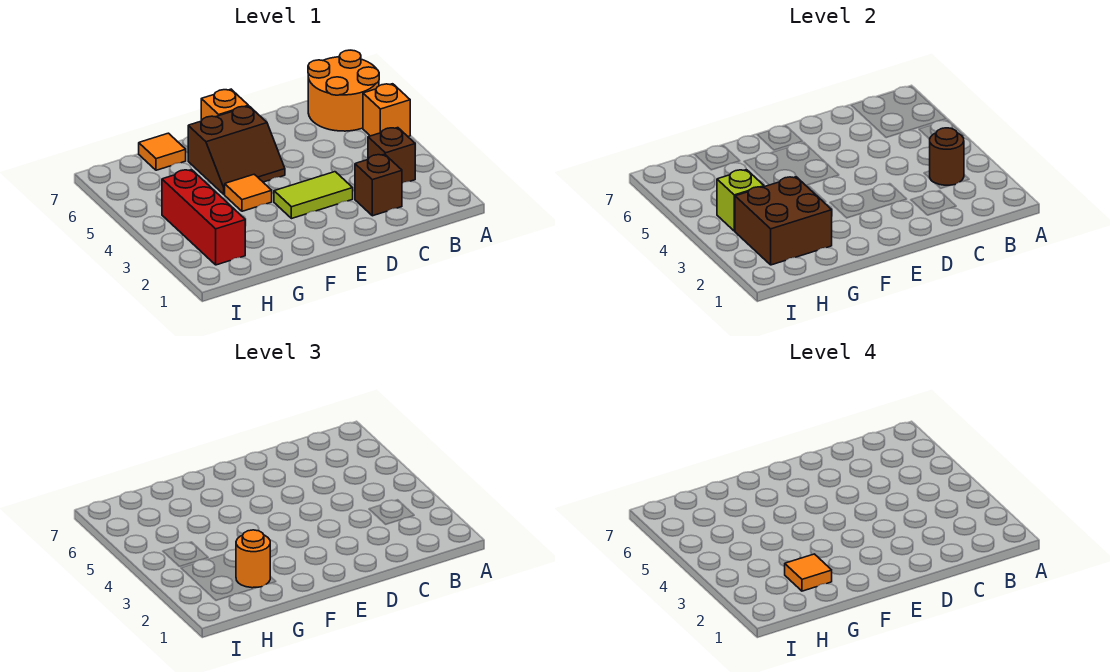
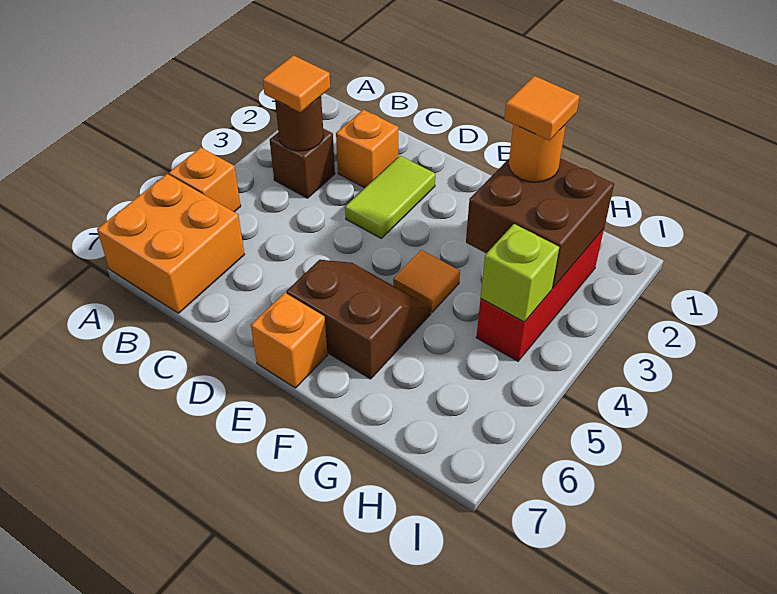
orange 2x2 round brick [308,50,379,131] -> orange 2x2 brick [97,174,244,313]
brown 1x1 brick [355,154,402,216] -> orange 1x1 brick [336,110,399,188]
lime 1x2 tile [274,172,353,219] -> lime 1x2 tile turned to [345,156,435,238]
orange 1x1 tile [139,133,186,170] -> orange 1x1 tile moved to [263,55,330,112]

